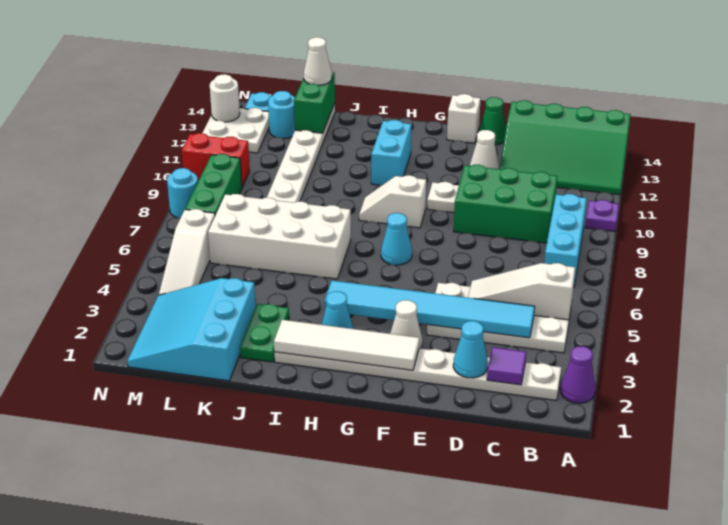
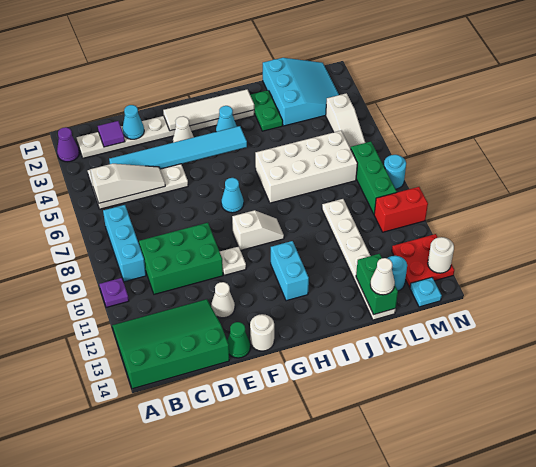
white 1x1 brick [447,94,481,143] -> white 1x1 round brick [250,314,274,351]
white 1x3 slope [159,209,215,295] -> white 1x3 slope turned to [326,93,365,148]
white 2x2 plate [203,108,269,153] -> red 2x2 plate [392,234,454,287]

